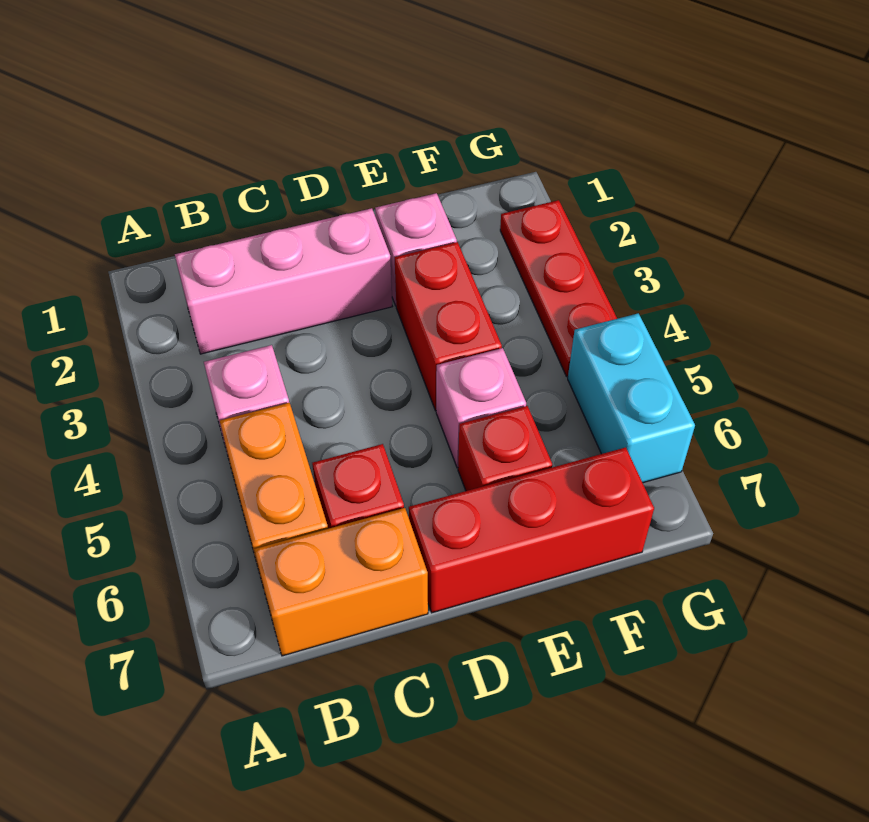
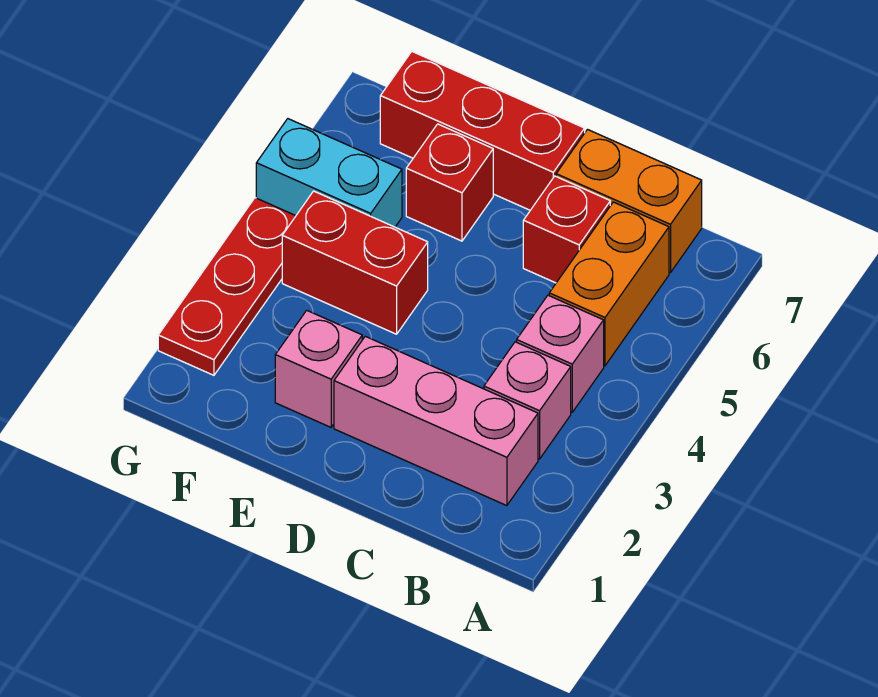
red 1x2 brick [395,242,502,411] -> red 1x2 brick turned to [282,191,428,334]
pink 1x1 brick [436,348,526,468] -> pink 1x1 brick moved to [484,342,571,459]
cyan 1x2 brick [568,313,695,483] -> cyan 1x2 brick turned to [256,119,402,227]

